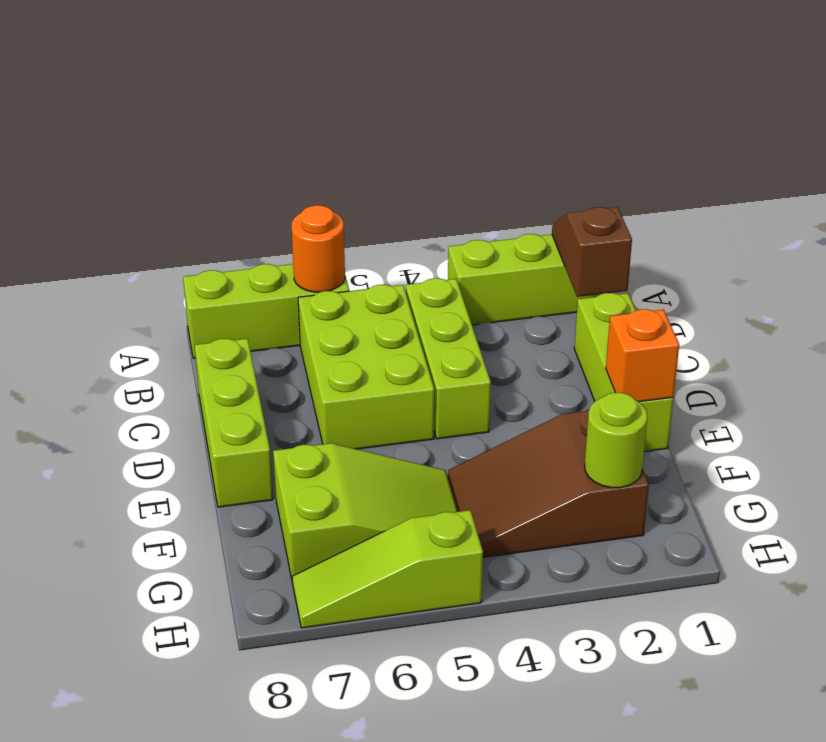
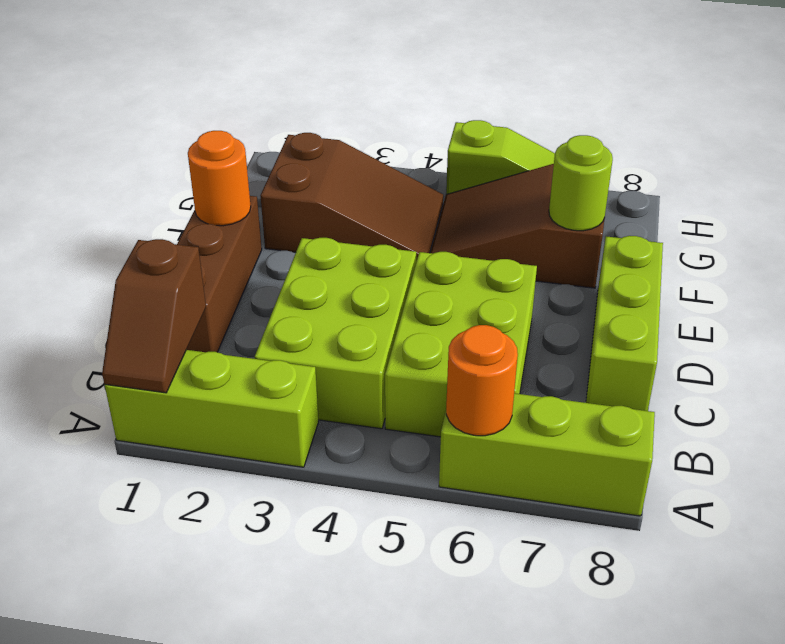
lime 1x3 brick [406,278,491,439] -> lime 2x3 brick [255,238,416,429]
lime 1x3 brick [574,293,673,452] -> brown 1x3 brick [177,196,262,352]
orange 1x1 brick [606,309,679,402] -> orange 1x1 round brick [188,131,251,226]
lime 2x3 slope [273,443,458,583] -> brown 2x3 slope [430,164,605,288]
lime 1x1 round brick [585,393,647,488] -> lime 1x1 round brick moved to [549,135,613,231]

